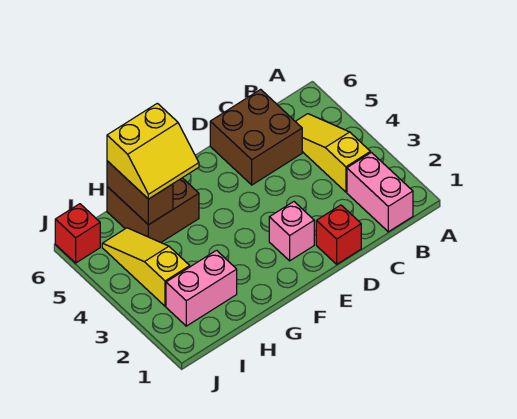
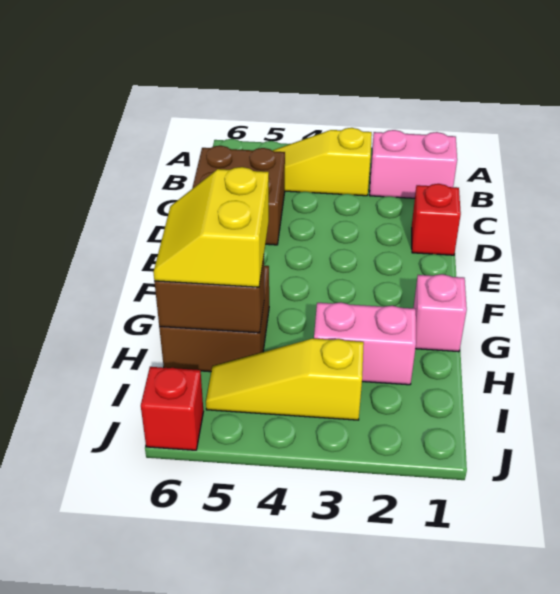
pink 1x1 brick [269,202,314,261] -> pink 1x1 brick moved to [414,274,467,352]
yellow 2x2 slope [107,103,199,199] -> yellow 2x2 slope turned to [153,167,269,287]
pink 1x2 brick [166,250,237,326] -> pink 1x2 brick turned to [314,302,416,385]

